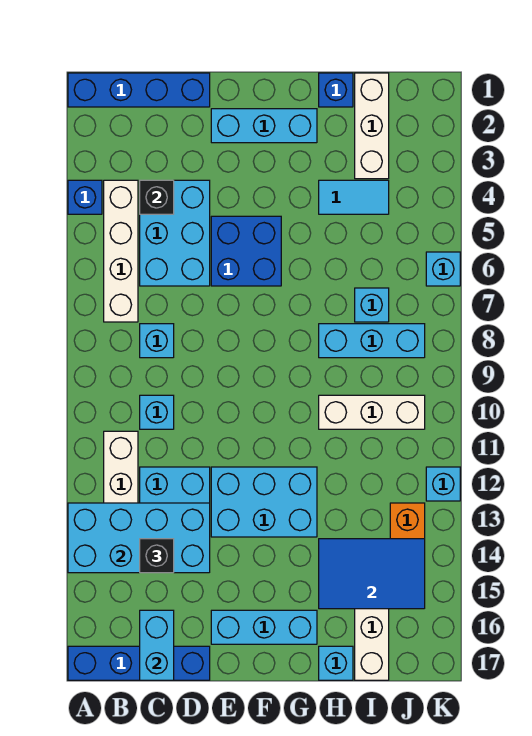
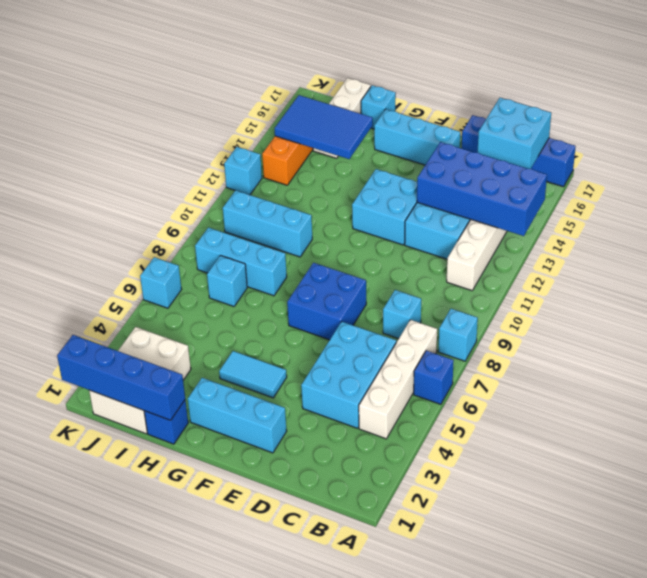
blue 1x4 brick [68,73,210,107] -> blue 1x4 brick moved to [57,335,185,420]
blue 1x1 brick [68,180,102,214] -> blue 1x1 brick moved to [414,351,454,404]
cyan 2x4 brick [68,503,210,573] -> blue 2x4 brick [417,142,547,236]
black 1x1 brick [140,180,174,214] -> none
cyan 1x1 brick [140,395,174,429] -> cyan 1x1 brick moved to [438,309,478,361]
black 1x1 brick [140,539,174,573] -> none
cyan 1x2 brick [140,610,174,680] -> cyan 2x2 brick [478,98,551,169]
blue 2x2 brick [211,216,281,286] -> blue 2x2 brick moved to [287,263,366,340]
cyan 2x3 brick [211,467,317,537] -> cyan 2x2 brick [352,169,417,245]
cyan 1x2 tile [319,180,389,214] -> cyan 1x2 tile moved to [219,351,287,398]
white 1x3 brick [319,395,425,429] -> cyan 1x3 brick [223,190,312,257]
white 1x3 brick [355,73,389,179] -> white 2x3 brick [89,327,191,434]

